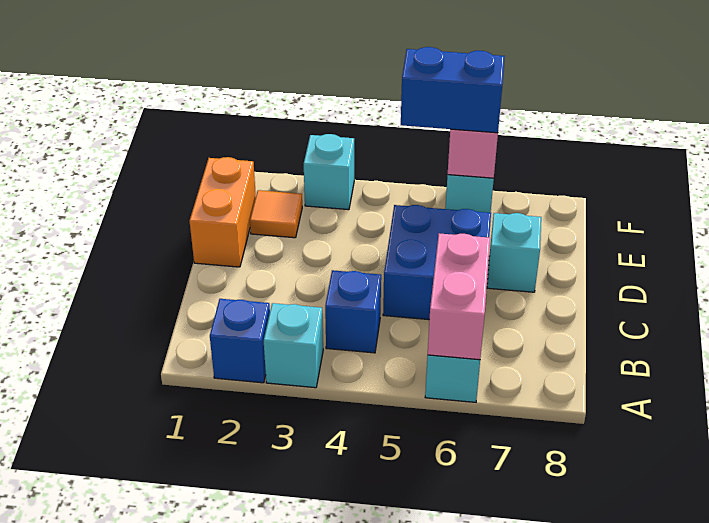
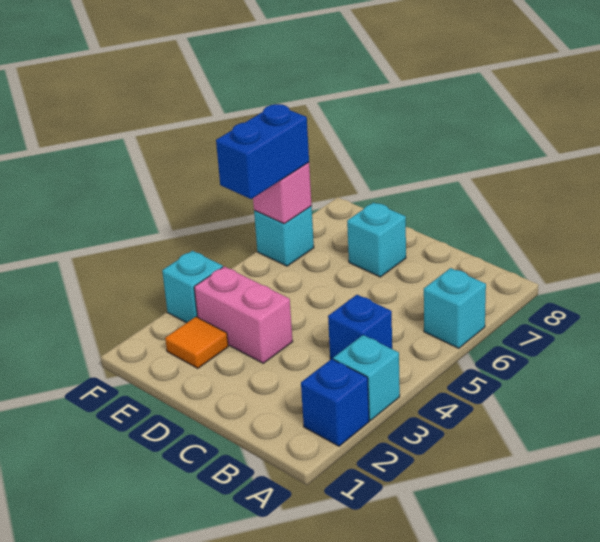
pink 1x2 brick [428,233,490,360] -> pink 1x2 brick moved to [194,266,293,363]
blue 2x2 brick [383,205,491,320] -> none
orange 1x2 brick [190,157,256,267] -> none

